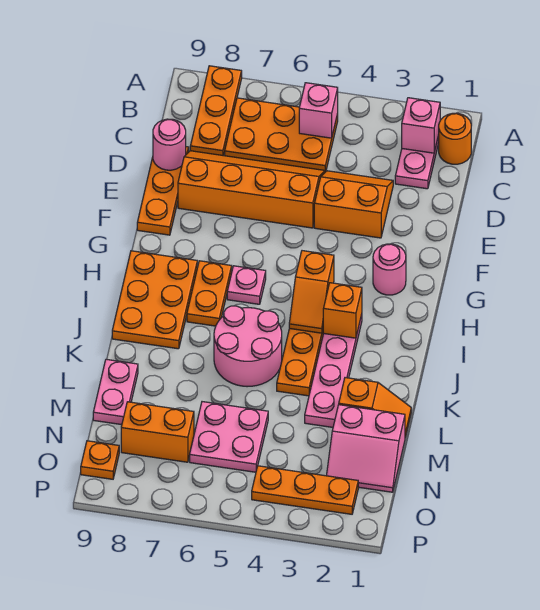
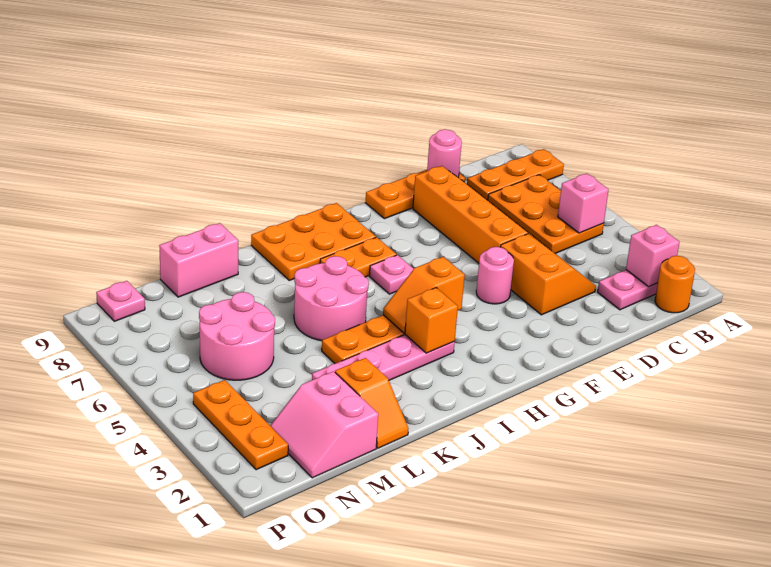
pink 1x1 round brick [373,244,406,295] -> pink 1x1 round brick moved to [476,247,514,304]
pink 1x2 plate [93,359,138,425] -> pink 1x2 brick [159,223,238,297]
pink 2x2 plate [190,402,268,472] -> pink 2x2 round brick [199,292,275,380]
orange 1x2 brick [121,402,194,462] -> none
orange 1x1 plate [81,441,119,479] -> pink 1x1 plate [96,281,145,321]

